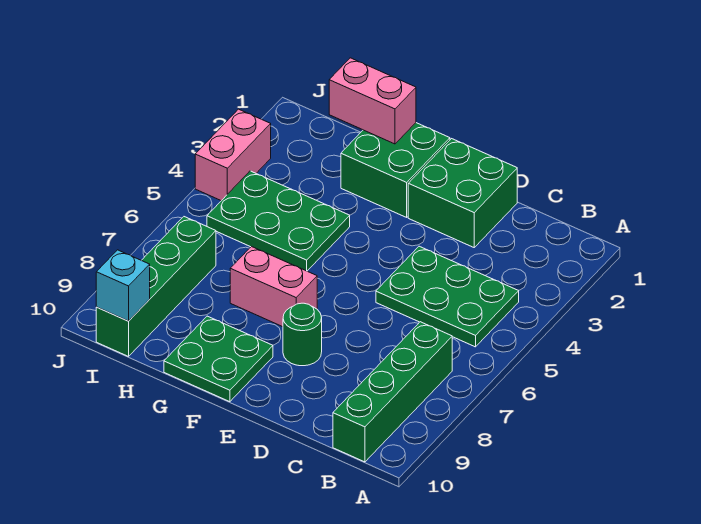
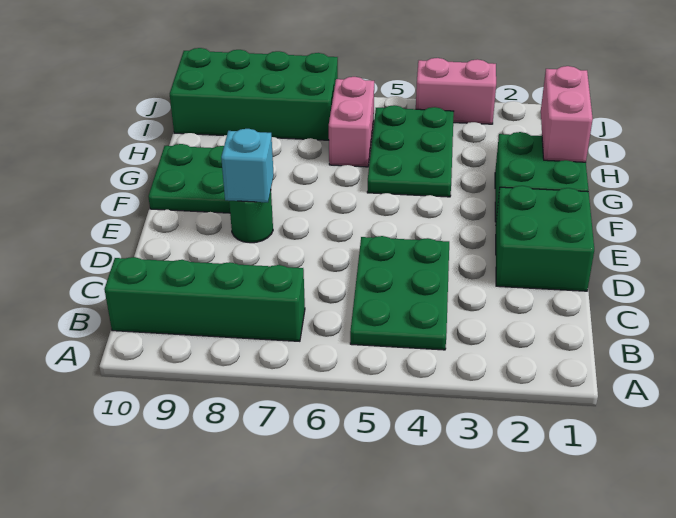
pink 1x2 brick [230,247,317,327] -> pink 1x2 brick moved to [329,77,374,167]
green 1x4 brick [96,217,216,356] -> green 2x4 brick [170,48,338,140]
cyan 1x1 brick [96,250,150,321] -> cyan 1x1 brick moved to [221,129,274,202]

